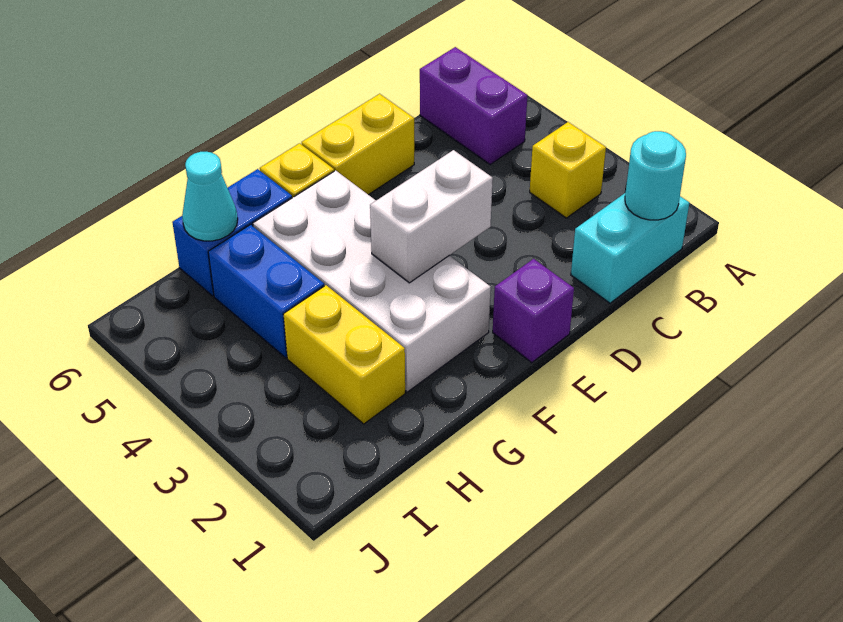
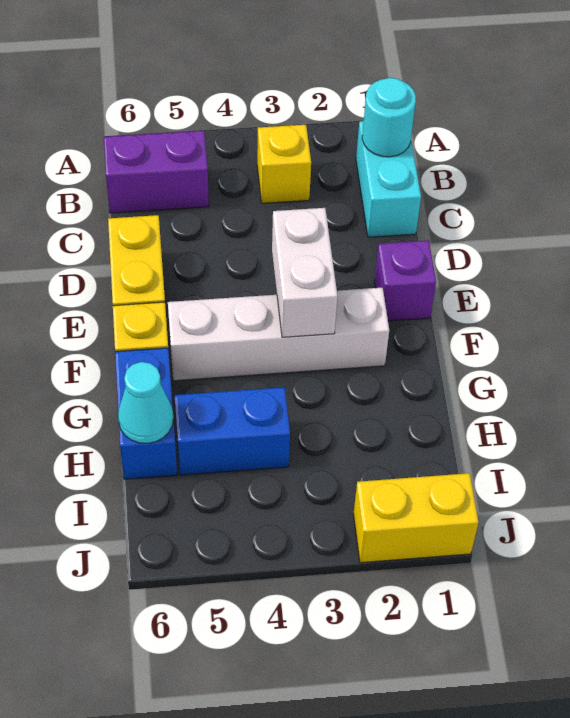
white 2x4 brick [253,170,491,392] -> white 1x4 brick [168,288,389,381]
yellow 1x2 brick [283,285,405,424] -> yellow 1x2 brick moved to [353,473,478,563]

